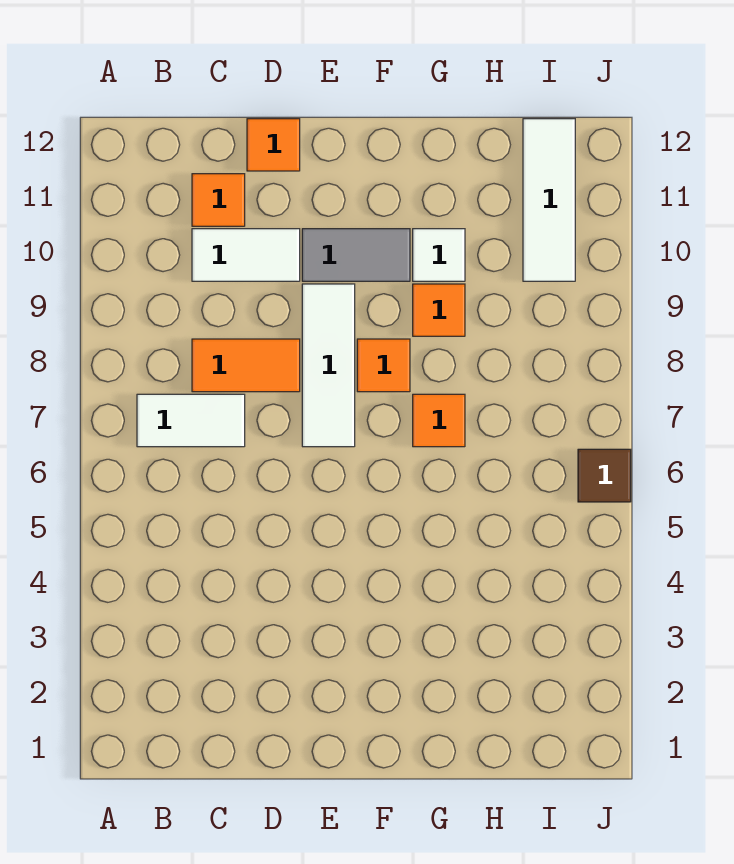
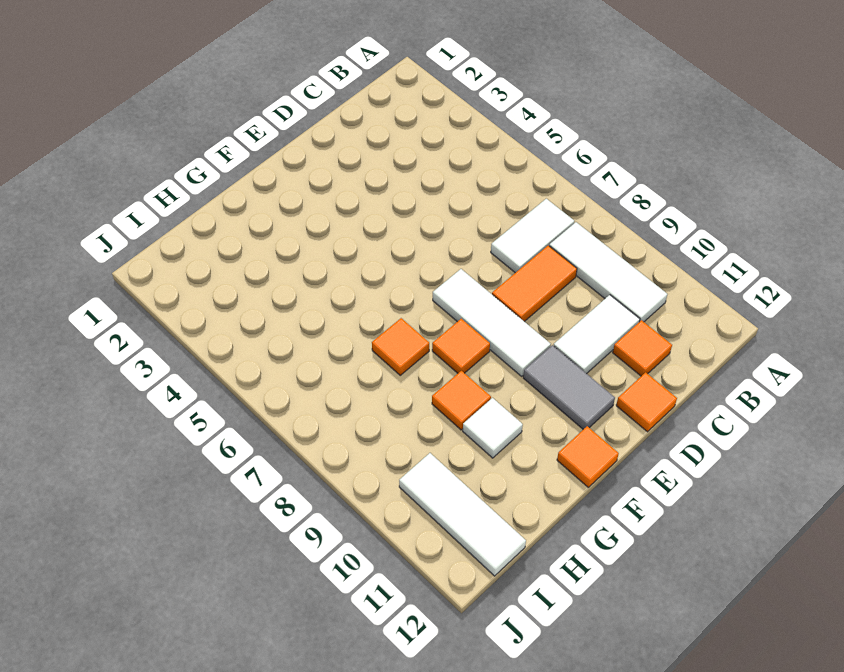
none -> white 1x3 tile [549,222,668,322]
grey 1x2 tile [302,229,410,281] -> grey 1x2 tile turned to [523,345,615,429]
none -> orange 1x1 tile [557,426,619,487]
brown 1x1 tile [578,449,631,502] -> none

